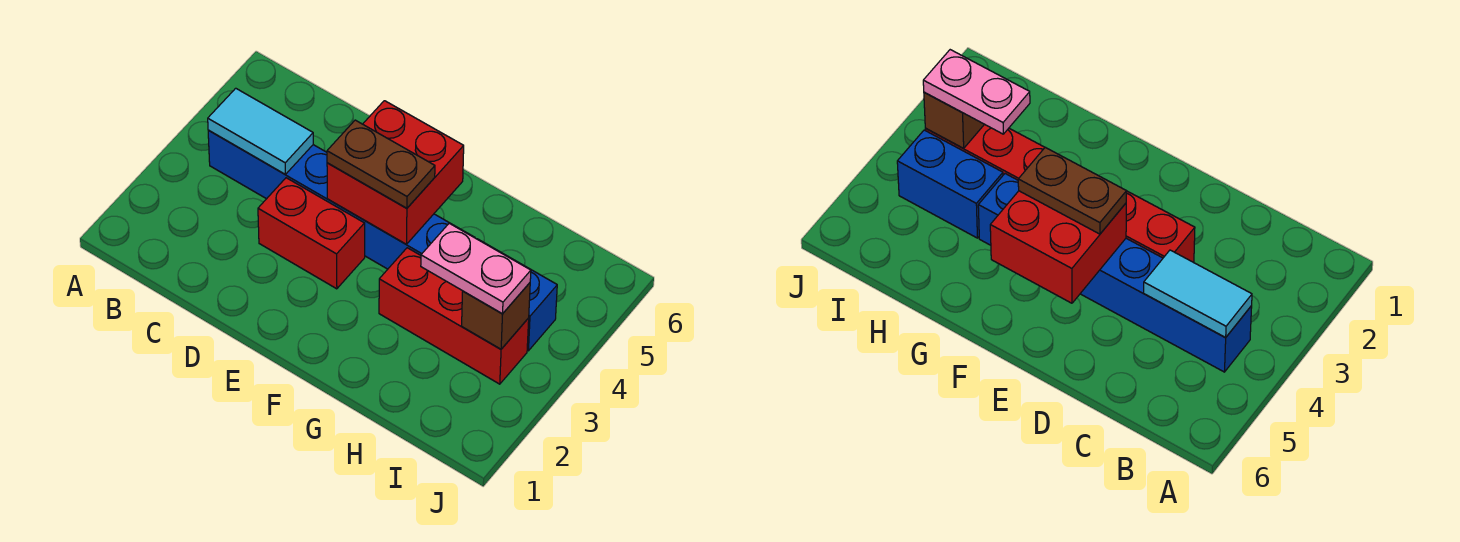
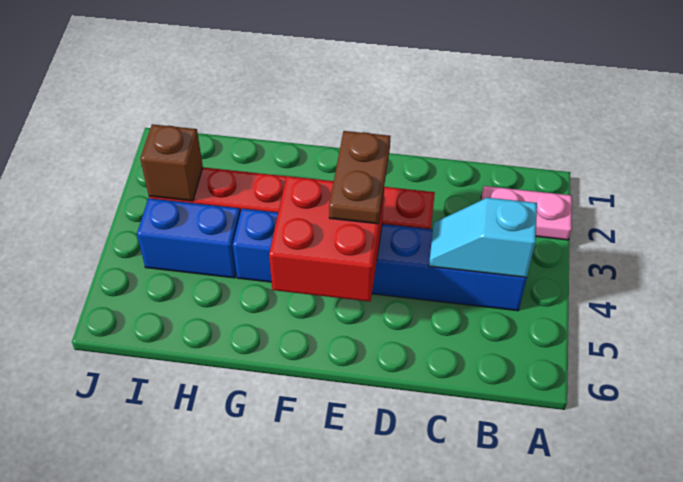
cyan 1x2 tile [208,88,313,174] -> cyan 1x2 slope [429,198,537,278]
brown 1x2 plate [327,120,435,208] -> brown 1x2 plate turned to [329,131,390,224]
pink 1x2 plate [421,223,531,314] -> pink 1x2 plate moved to [481,186,572,240]

